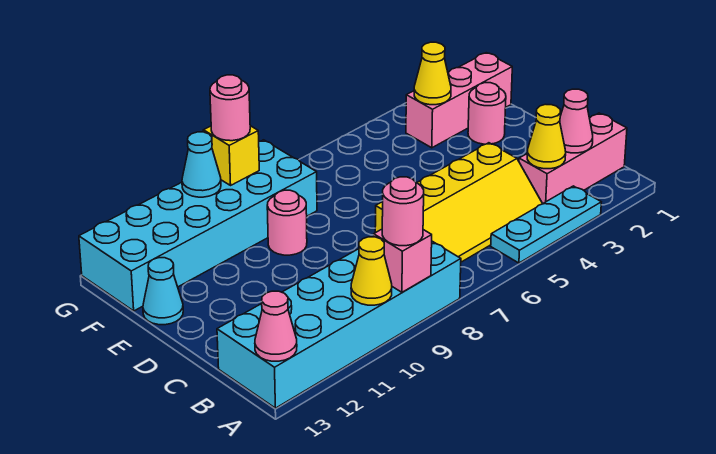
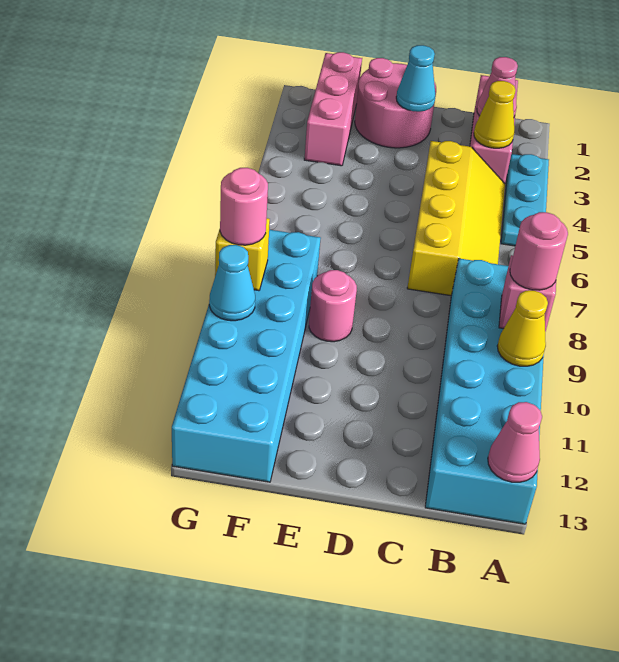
pink 1x1 round brick [468,83,506,144] -> pink 2x2 round brick [355,58,436,148]
cyan 1x1 cone [143,258,183,325] -> cyan 1x1 cone moved to [396,45,436,112]
yellow 1x1 cone [414,42,451,105] -> none

